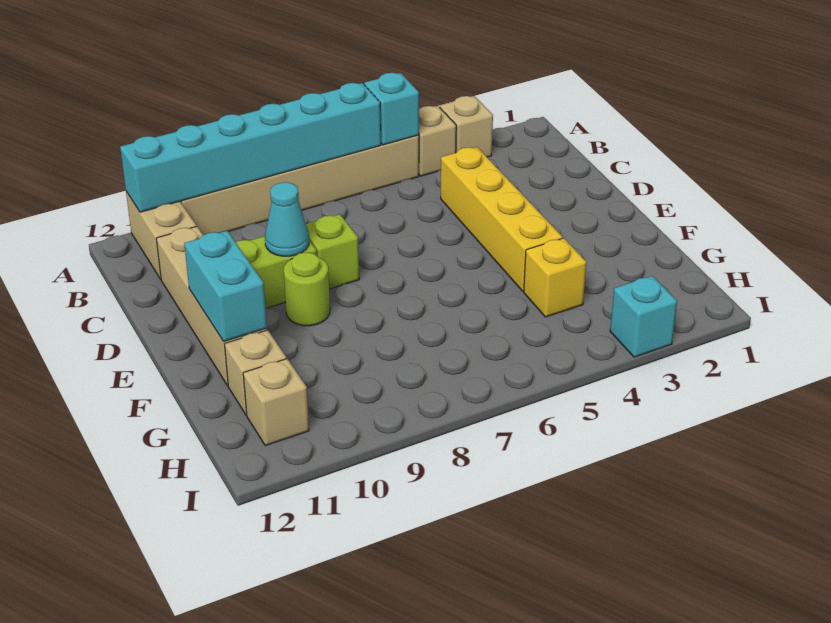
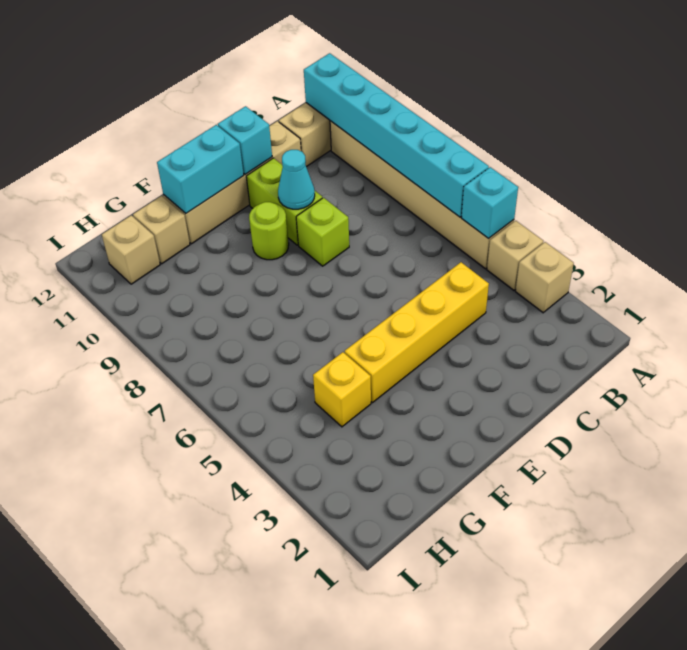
cyan 1x1 brick [610,276,677,357] -> cyan 1x1 brick moved to [218,106,272,174]

